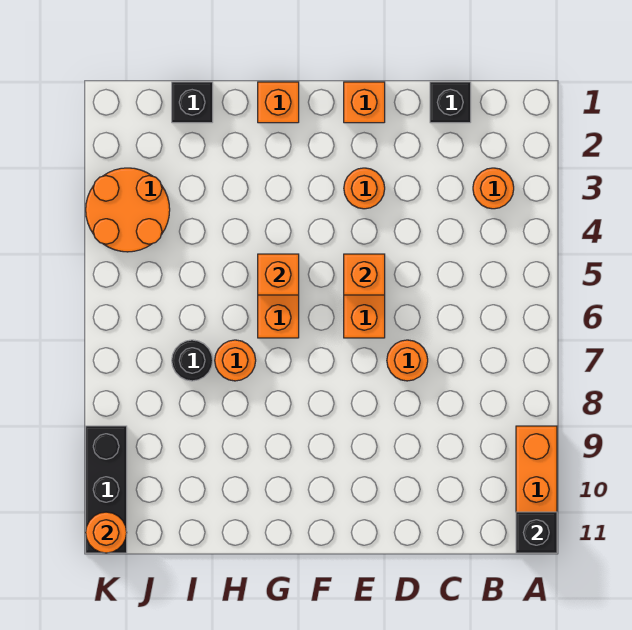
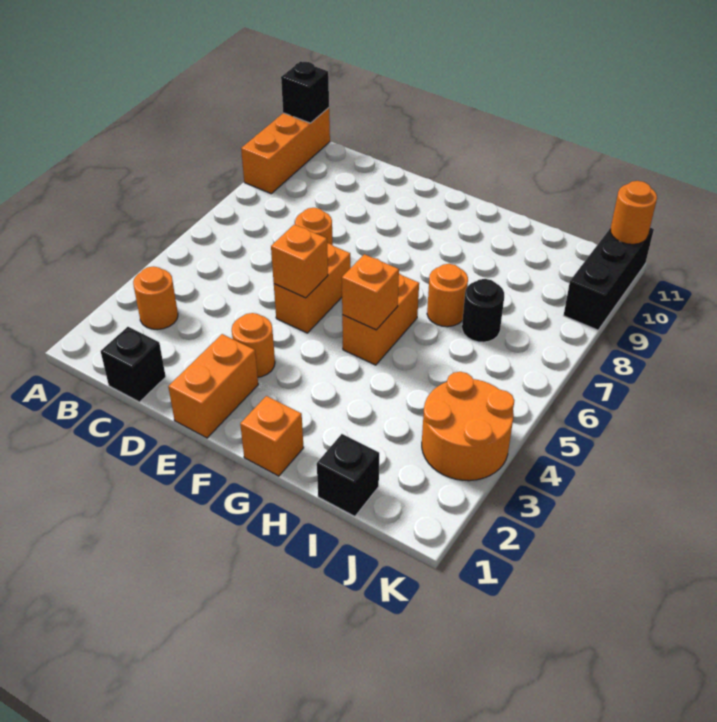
orange 1x1 brick [344,82,385,123] -> orange 1x2 brick [168,334,258,438]

